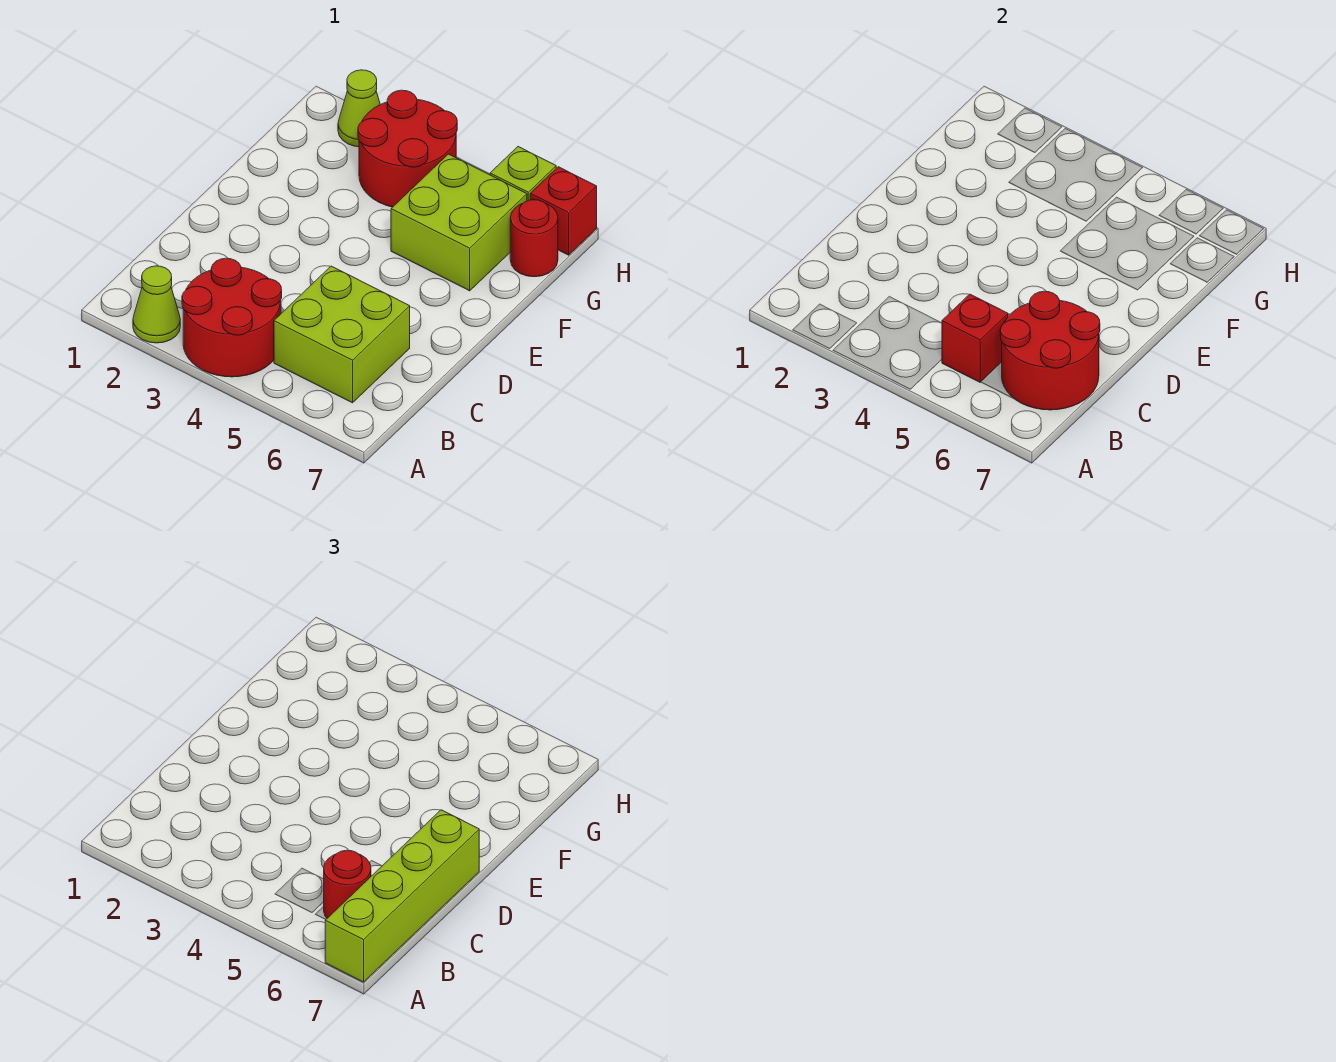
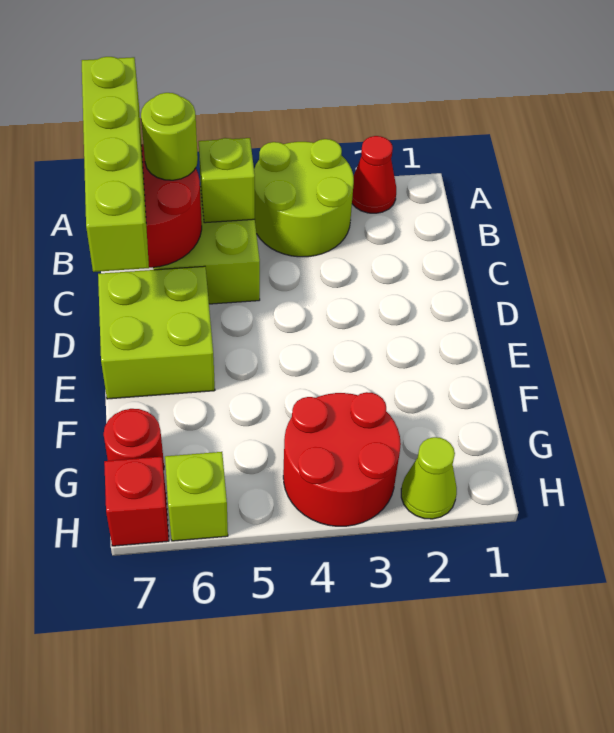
lime 1x1 cone [133,266,180,343] -> red 1x1 cone [352,136,396,213]
red 2x2 round brick [182,258,282,377] -> lime 2x2 round brick [254,139,354,257]
red 1x1 brick [942,294,1008,382] -> lime 1x1 brick [199,138,255,223]
red 1x1 round brick [324,850,371,918] -> lime 1x1 round brick [141,93,198,180]
lime 2x2 brick [391,154,527,291] -> lime 2x2 brick moved to [98,266,215,399]

